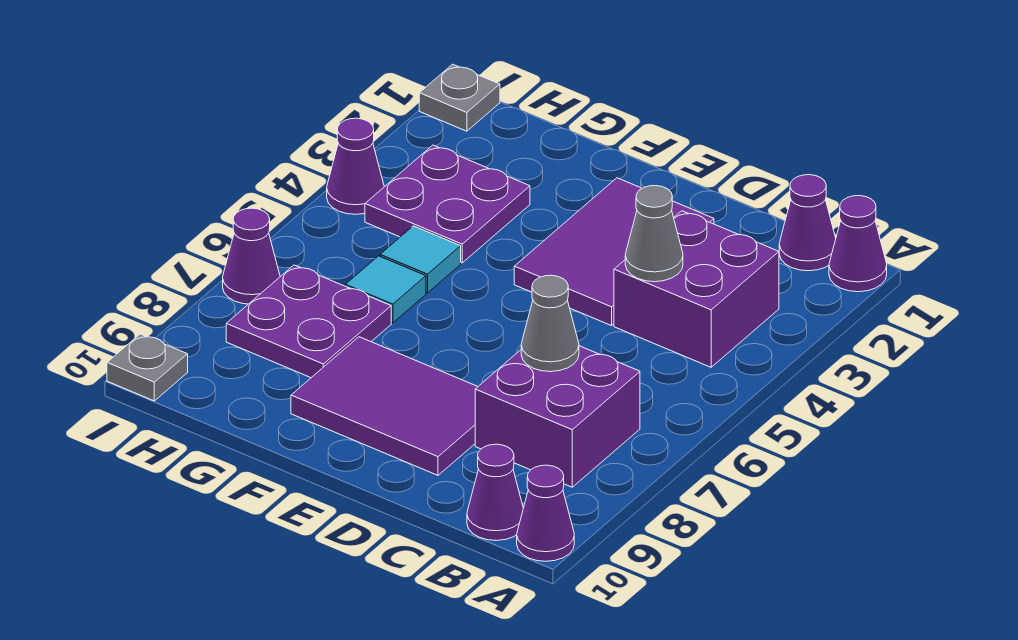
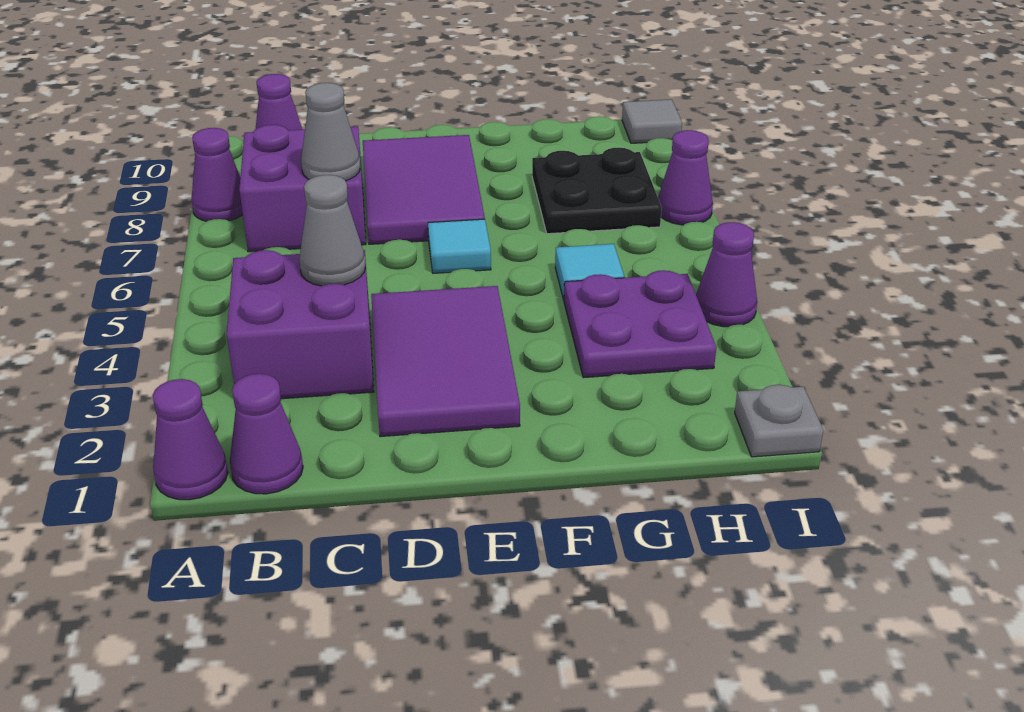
purple 1x1 cone [517,465,574,561] -> purple 1x1 cone moved to [191,128,243,221]
purple 2x3 tile [291,337,478,475] -> purple 2x3 tile turned to [363,135,485,244]
cyan 1x1 tile [345,256,426,323] -> cyan 1x1 tile moved to [428,219,491,273]
purple 2x2 plate [226,265,391,378] -> black 2x2 plate [532,148,662,234]
grey 1x1 plate [107,334,188,401] -> grey 1x1 tile [622,99,682,143]

